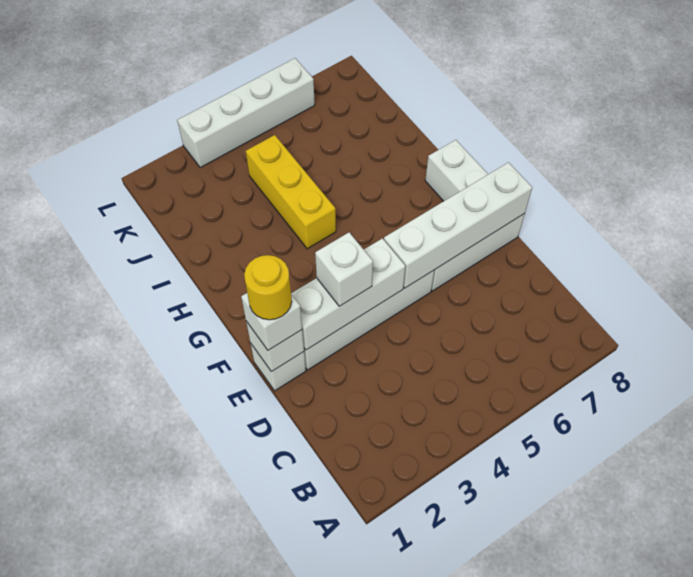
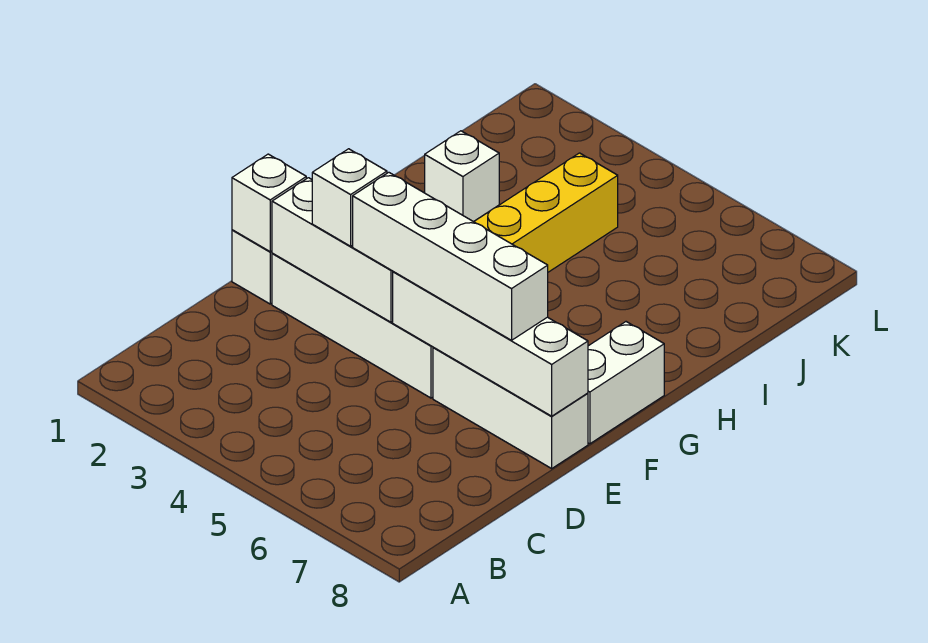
white 1x1 brick [241,293,302,350] -> white 1x1 brick moved to [425,131,499,222]
yellow 1x1 round brick [244,255,292,320] -> none
white 1x4 brick [177,58,315,168] -> white 1x4 brick moved to [353,172,548,340]

